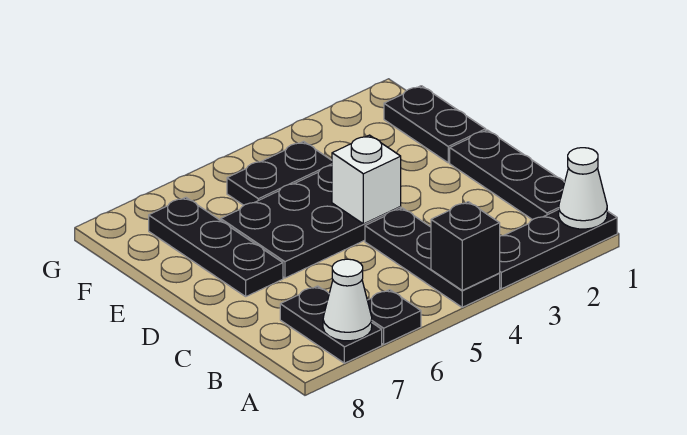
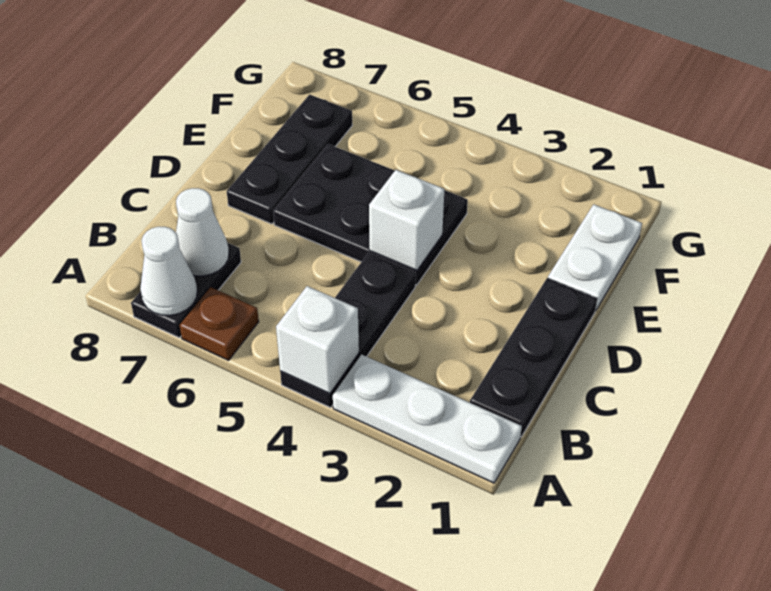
black 1x3 plate [499,209,617,289] -> white 1x3 plate [333,355,522,483]
white 1x1 cone [559,148,607,229] -> white 1x1 cone moved to [176,188,229,276]
black 1x1 brick [431,202,500,290] -> white 1x1 brick [276,286,359,393]
black 1x1 plate [367,290,421,344] -> brown 1x1 plate [180,287,259,360]
black 1x2 plate [384,86,486,163] -> white 1x2 plate [548,204,642,311]
black 1x2 plate [227,142,332,205] -> none

